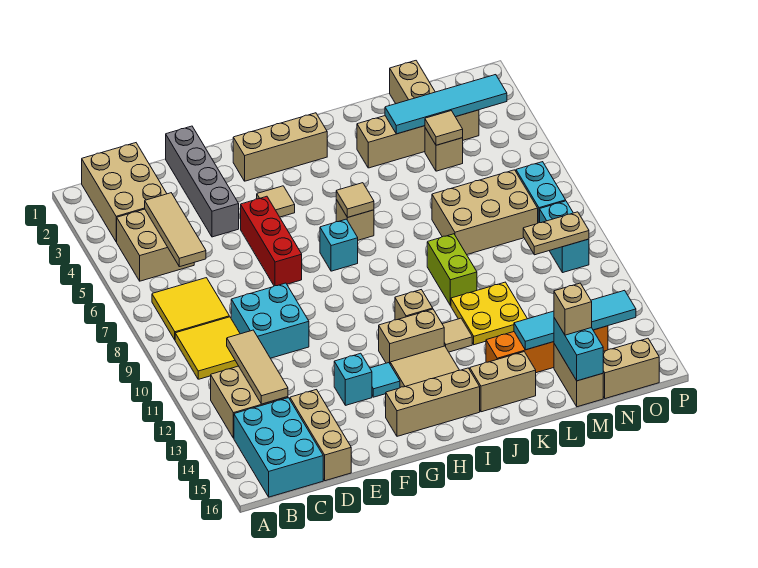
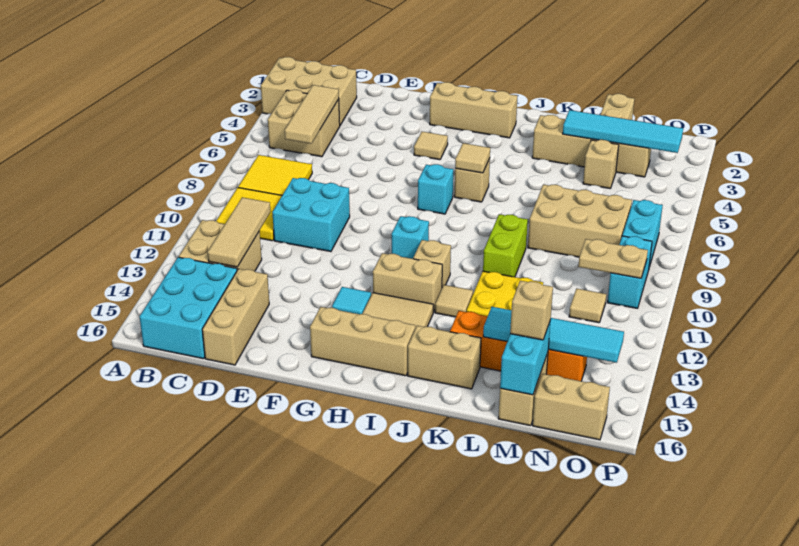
tan 2x3 brick [82,143,167,242] -> tan 2x3 brick turned to [261,57,357,125]
grey 1x4 brick [166,126,239,237] -> none
red 1x3 brick [241,196,302,286] -> none
cyan 1x1 brick [334,353,372,405] -> cyan 1x1 brick moved to [392,216,429,259]
tan 1x1 tile [425,111,463,145] -> tan 1x1 tile moved to [569,289,606,323]

